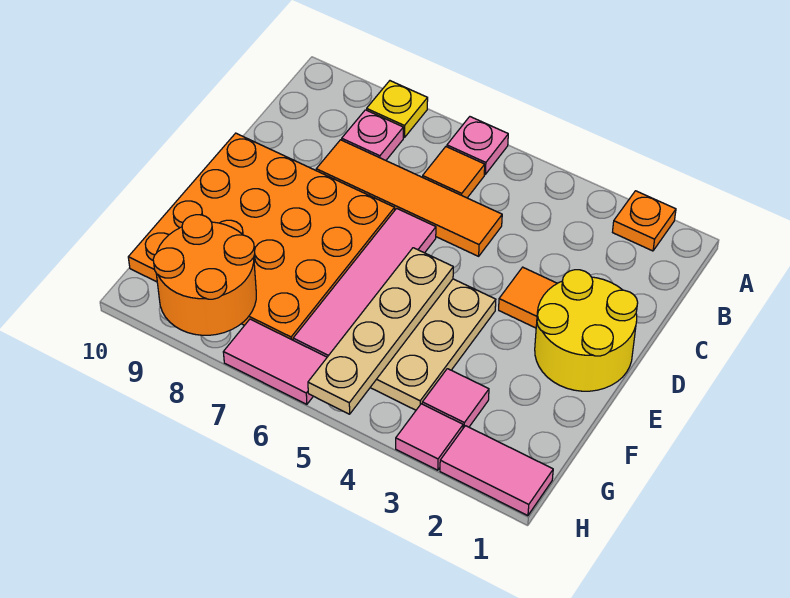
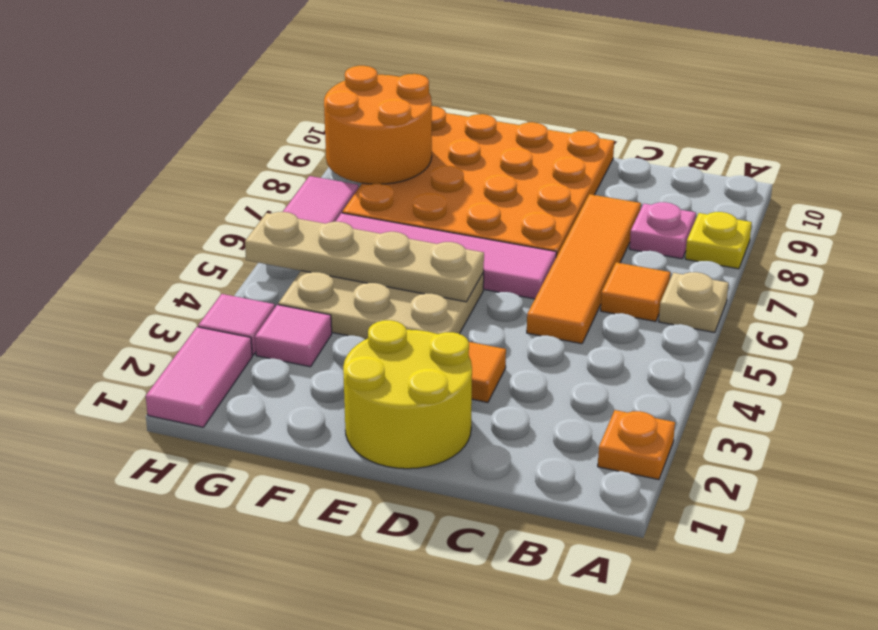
pink 1x1 plate [447,117,508,174] -> tan 1x1 plate [659,272,728,332]

